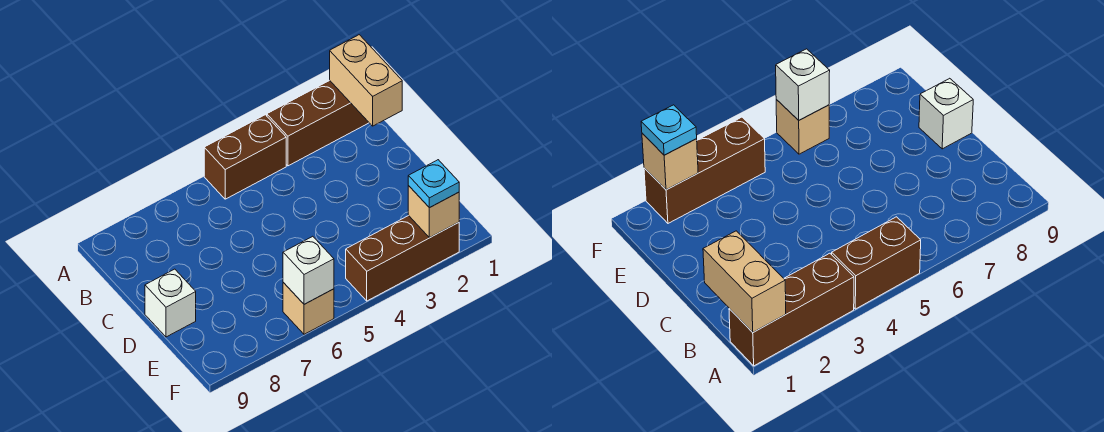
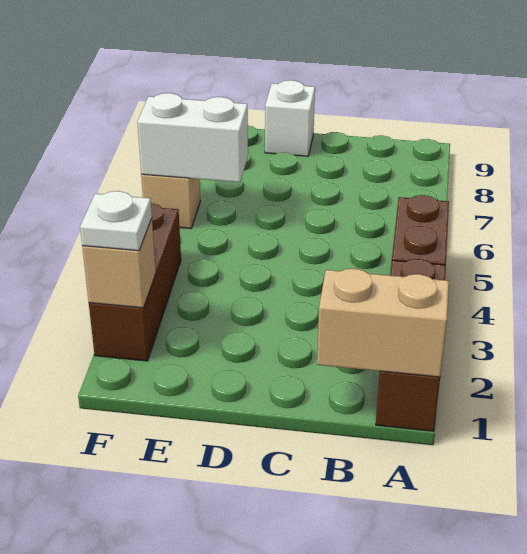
cyan 1x1 plate [408,160,459,208] -> white 1x1 plate [80,191,152,251]
white 1x1 brick [283,236,334,304] -> white 1x2 brick [137,93,248,182]

